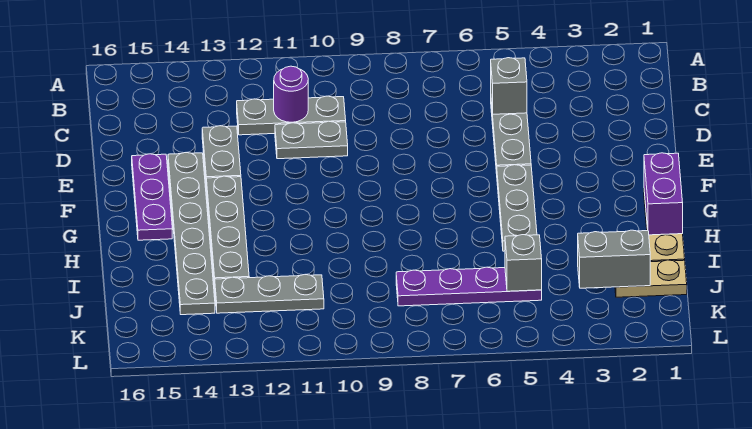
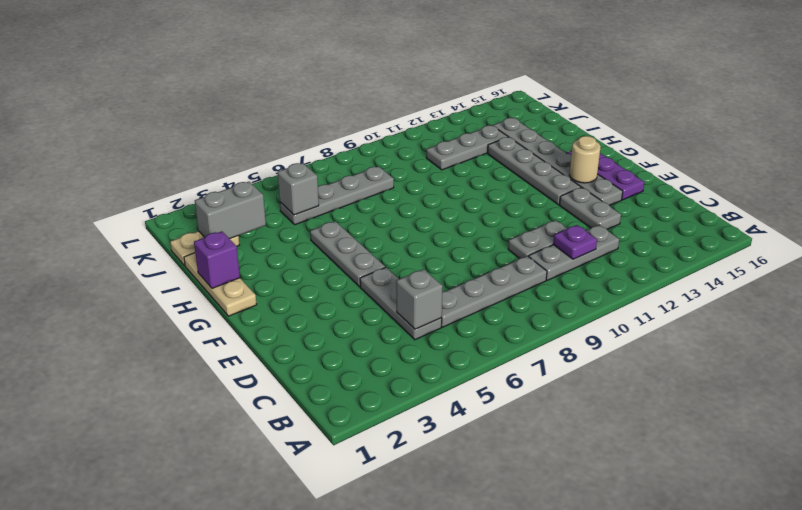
none -> grey 1x4 plate [441,256,547,327]
purple 1x1 round brick [274,66,308,122] -> purple 1x1 plate [553,225,597,259]
none -> tan 1x1 round brick [570,136,601,183]
purple 1x2 brick [644,153,683,235] -> purple 1x1 brick [194,231,240,288]
purple 1x4 plate [396,267,542,306] -> grey 1x4 plate [280,166,394,225]

